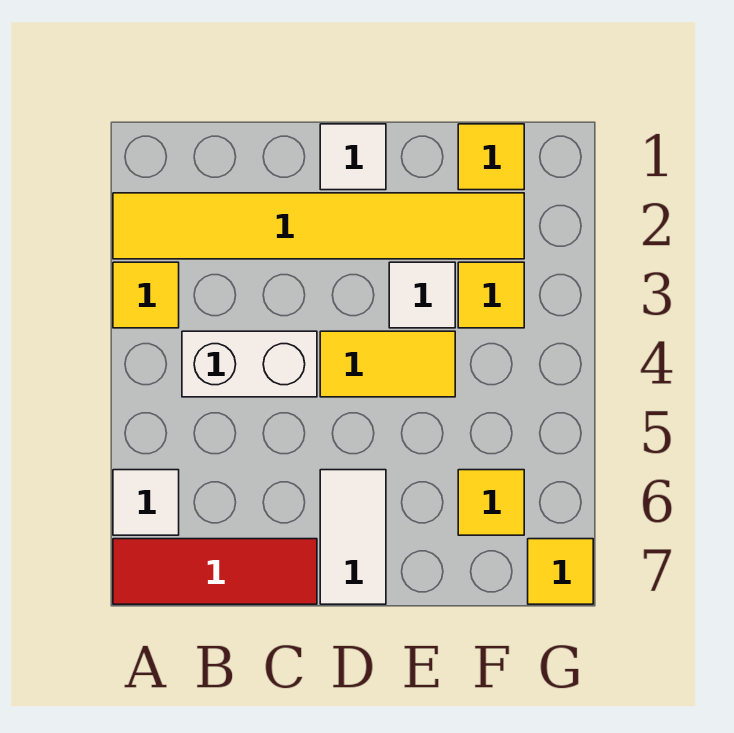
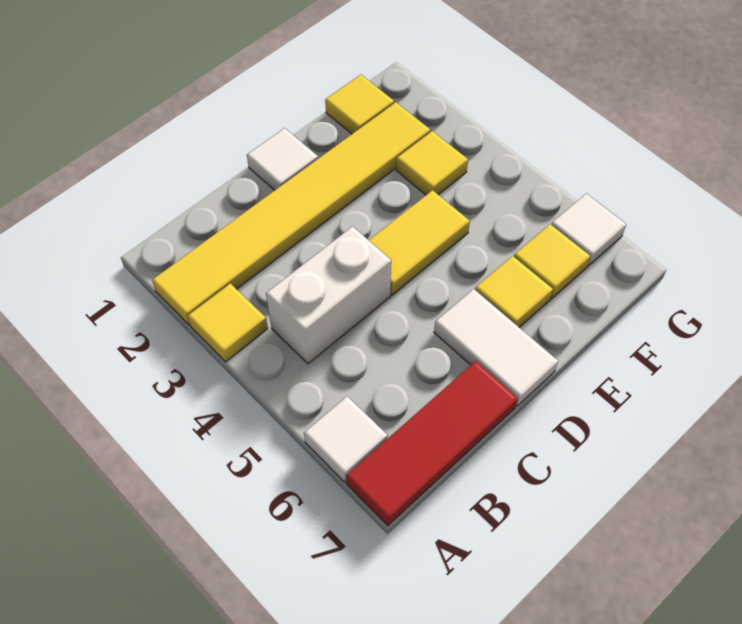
white 1x1 tile [389,262,455,328] -> white 1x1 tile moved to [551,194,626,266]
yellow 1x1 tile [528,539,593,604] -> yellow 1x1 tile moved to [475,256,553,327]

